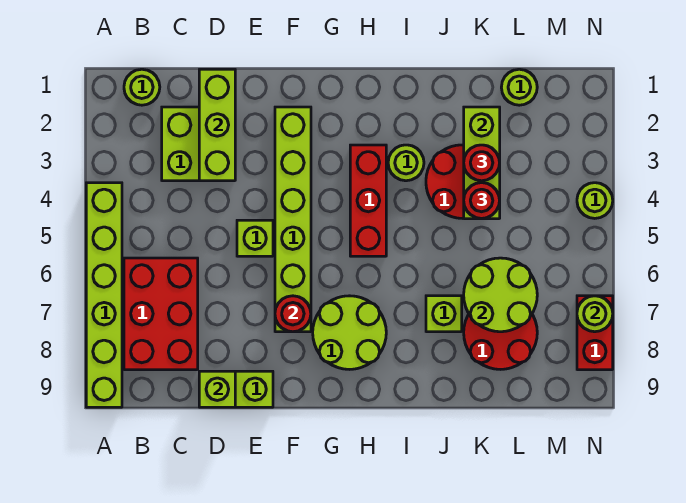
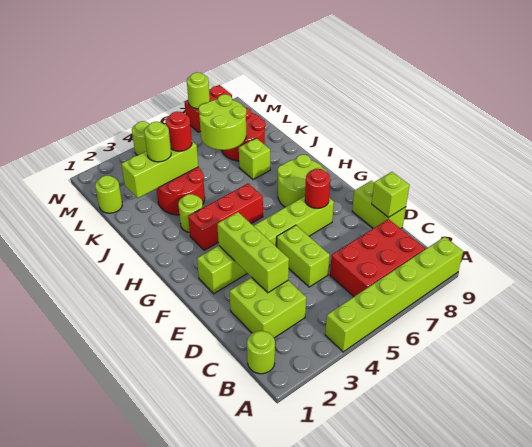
lime 1x3 brick [199,69,235,181] -> lime 1x3 brick turned to [217,212,289,293]
lime 1x1 brick [237,220,273,256] -> lime 1x2 brick [277,225,330,287]
red 1x1 round brick [464,145,500,181] -> lime 1x1 round brick [144,122,171,162]

